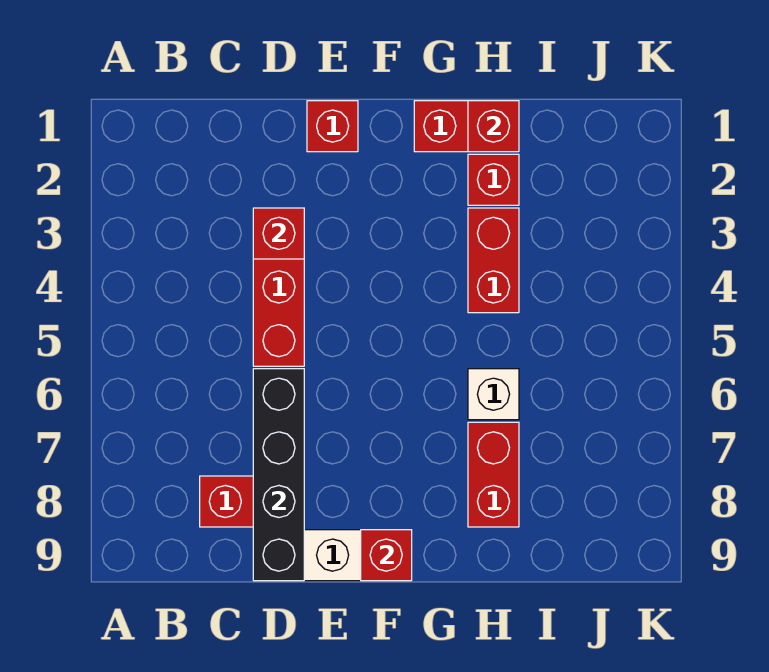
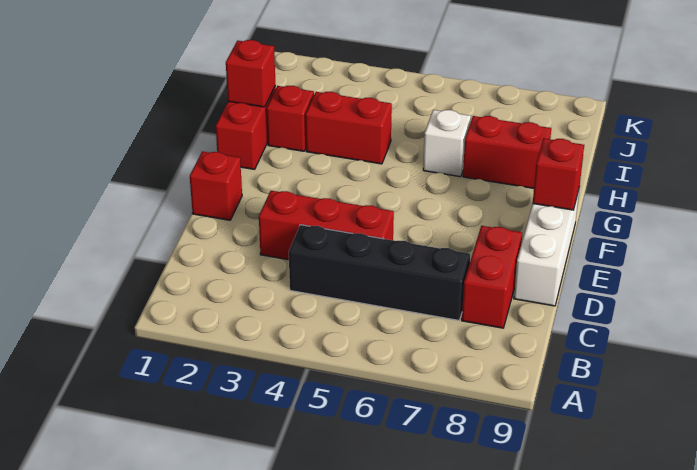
red 1x1 brick [253,208,304,259] -> none
black 1x4 brick [253,369,304,581] -> black 1x4 brick moved to [289,225,470,320]

